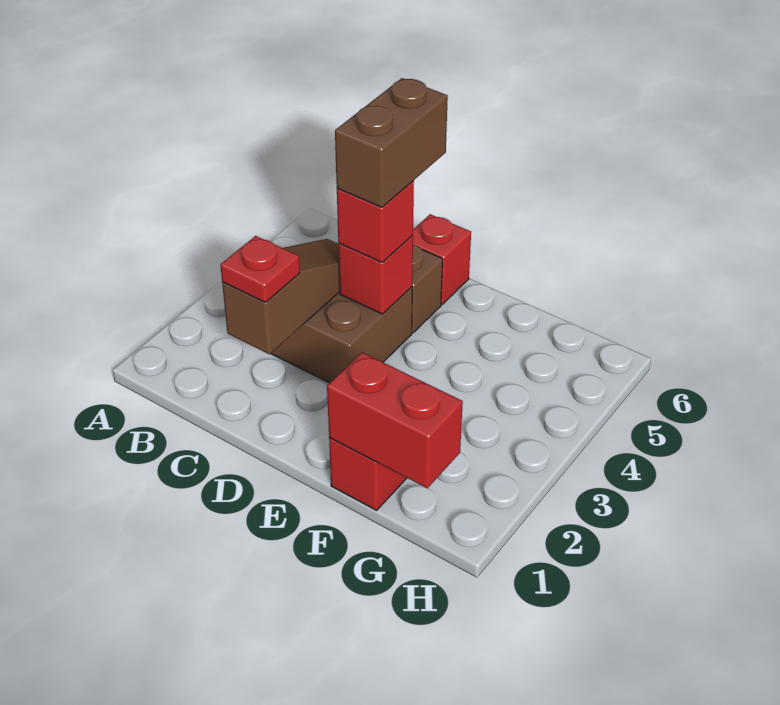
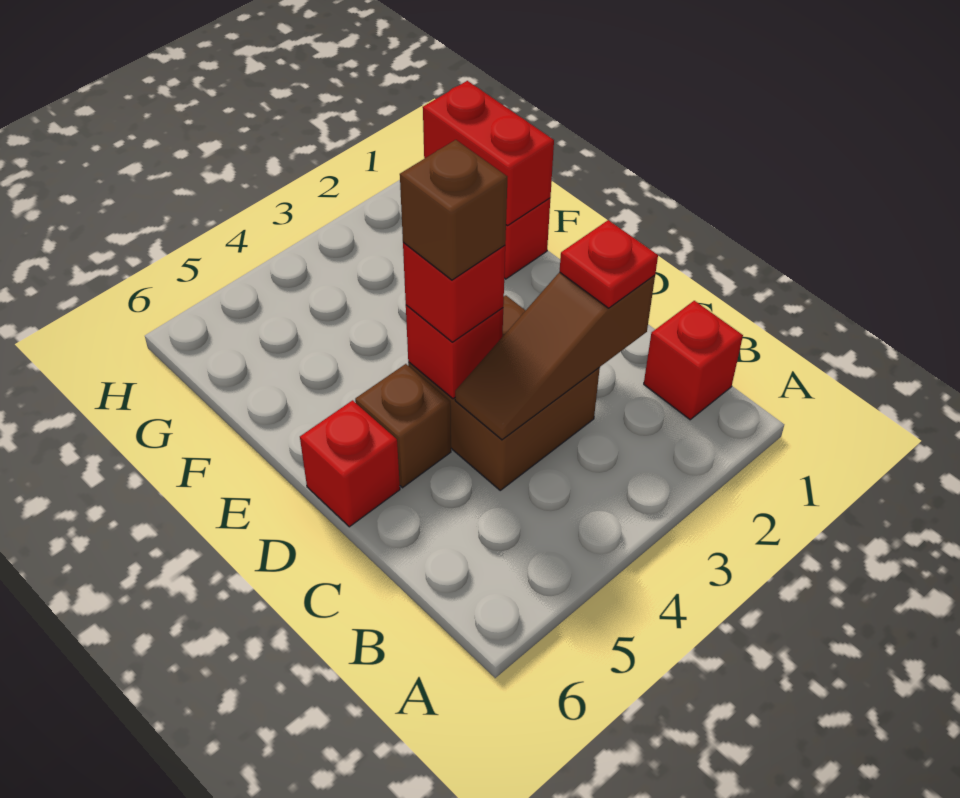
none -> red 1x1 brick [644,301,743,420]
brown 1x2 brick [335,78,448,207] -> brown 1x1 brick [400,140,507,280]

